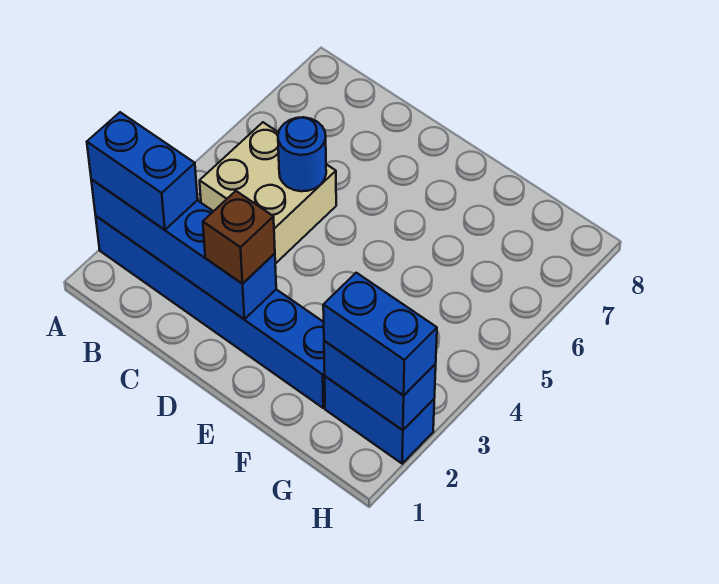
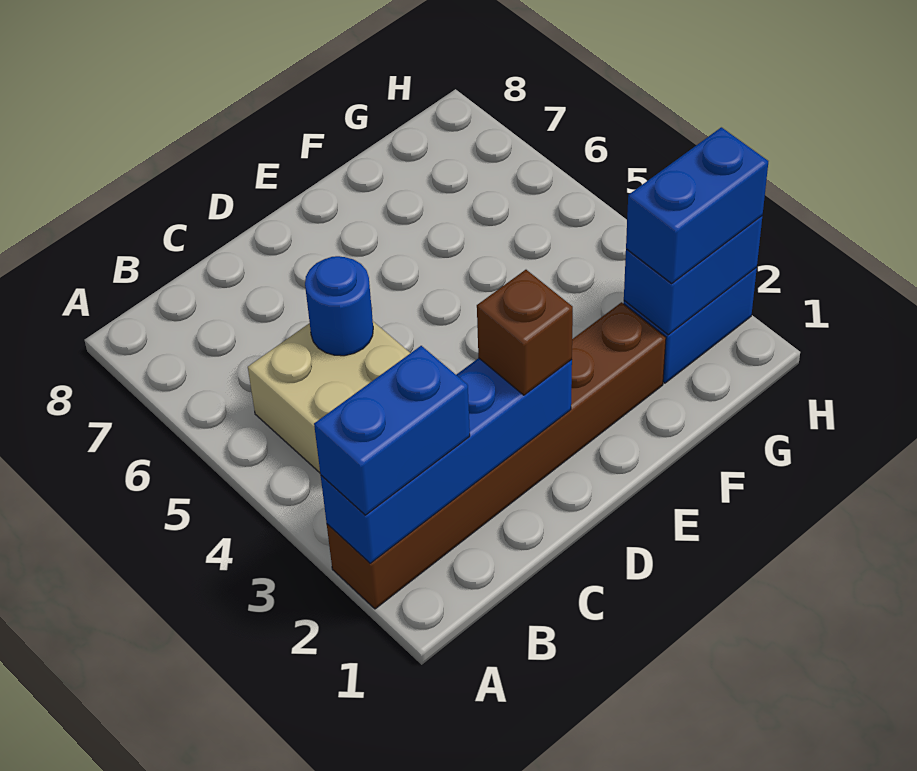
blue 1x6 brick [96,216,325,408] -> brown 1x6 brick [327,302,666,609]

